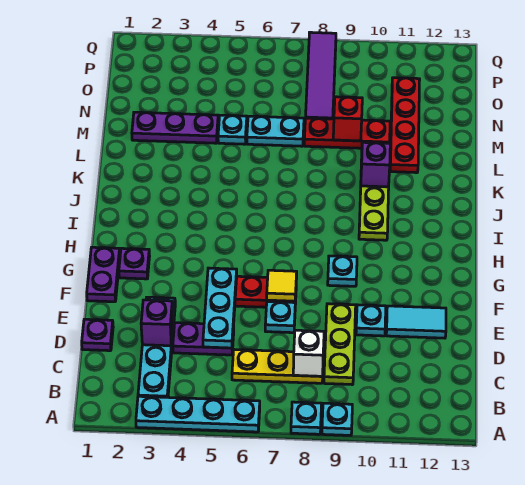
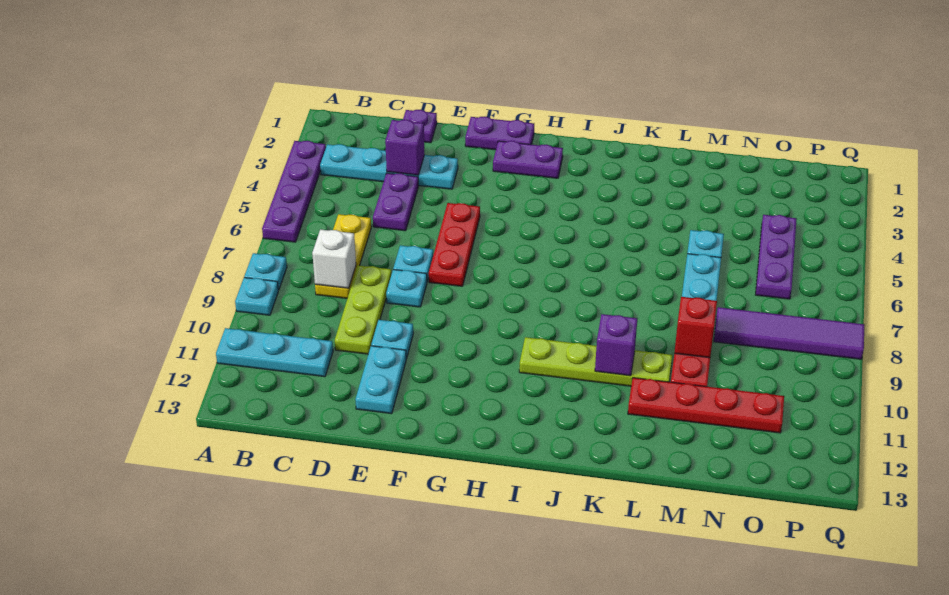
cyan 1x4 plate [136,396,260,432] -> purple 1x4 plate [262,141,326,242]
lime 1x3 plate [324,304,356,385] -> lime 1x3 plate turned to [335,265,392,354]
cyan 1x3 plate [203,268,237,348] -> cyan 1x3 plate moved to [216,328,333,377]
cyan 1x2 tile [386,306,446,338] -> cyan 1x2 plate [355,346,406,414]
yellow 1x1 tile [267,270,297,301] -> none
purple 1x1 plate [119,248,150,279] -> purple 1x2 plate [493,141,563,178]
cyan 1x1 plate [328,256,357,286] -> cyan 1x1 plate moved to [386,270,427,307]
purple 1x3 plate [132,112,218,143] -> purple 1x3 plate moved to [756,215,797,299]

